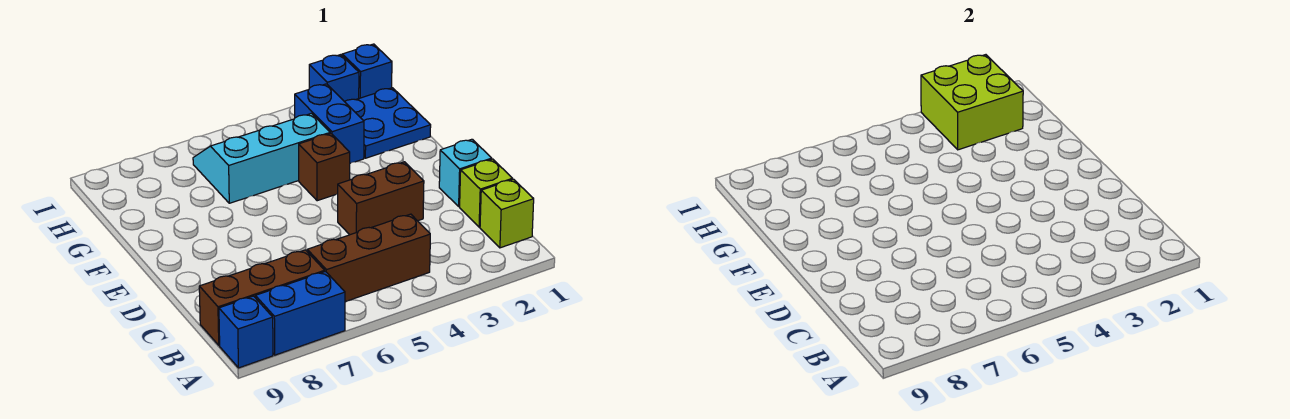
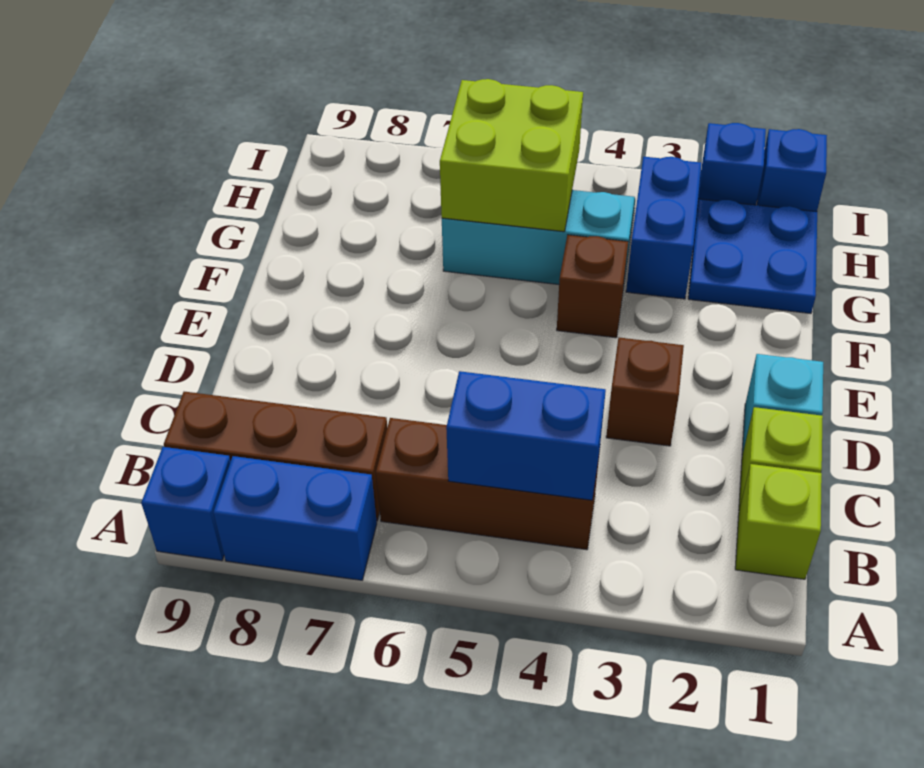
none -> blue 1x2 brick [446,371,606,500]
brown 1x2 brick [338,162,424,235] -> brown 1x1 brick [606,338,684,446]
lime 2x2 brick [921,55,1023,150] -> lime 2x2 brick moved to [440,79,583,232]

